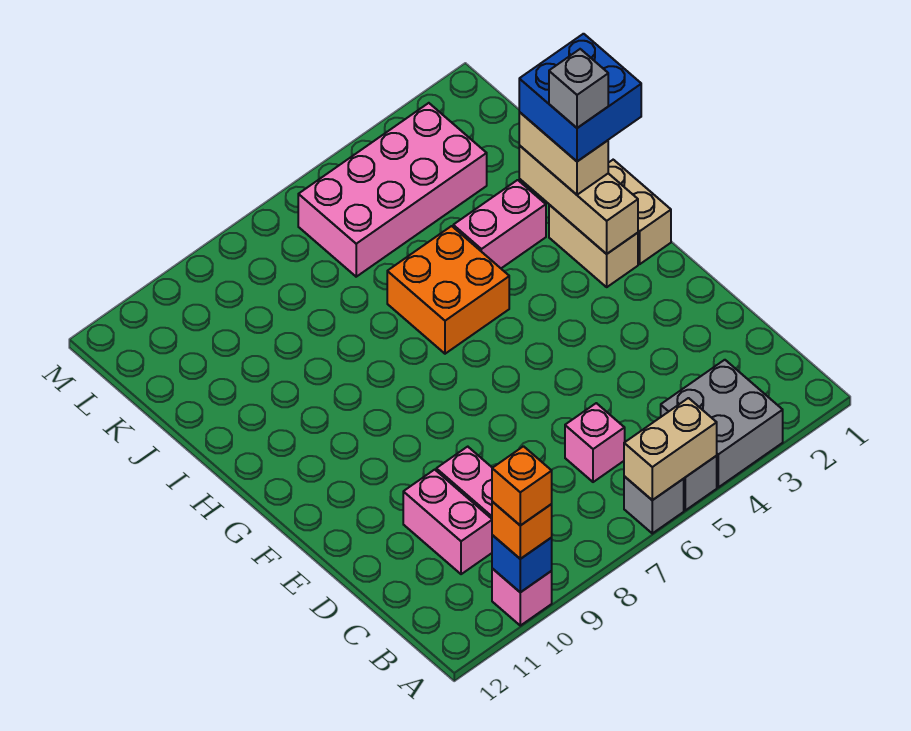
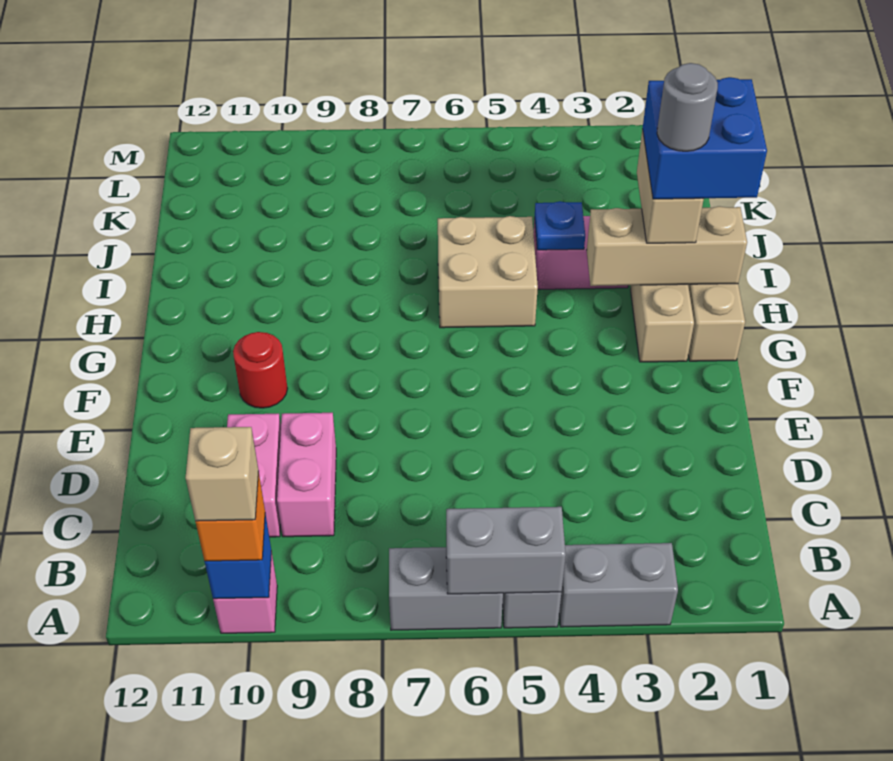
grey 2x2 brick [661,360,783,487] -> grey 1x2 brick [559,543,678,627]
tan 1x2 brick [624,398,717,500] -> grey 1x2 brick [446,507,566,594]
grey 1x1 brick [624,476,684,533] -> grey 1x2 brick [389,547,503,630]
orange 1x1 brick [492,446,552,525] -> tan 1x1 brick [185,427,259,521]
pink 1x1 brick [565,403,625,482] -> none
none -> red 1x1 round brick [233,332,288,408]
tan 1x3 brick [519,145,638,254] -> tan 1x3 brick turned to [587,206,747,286]
grey 1x1 brick [549,49,608,128] -> grey 1x1 round brick [657,63,718,151]
orange 2x2 brick [387,226,509,354] -> tan 2x2 brick [438,216,538,328]
none -> blue 1x1 plate [535,201,585,250]
pink 2x4 brick [298,103,487,277] -> none

